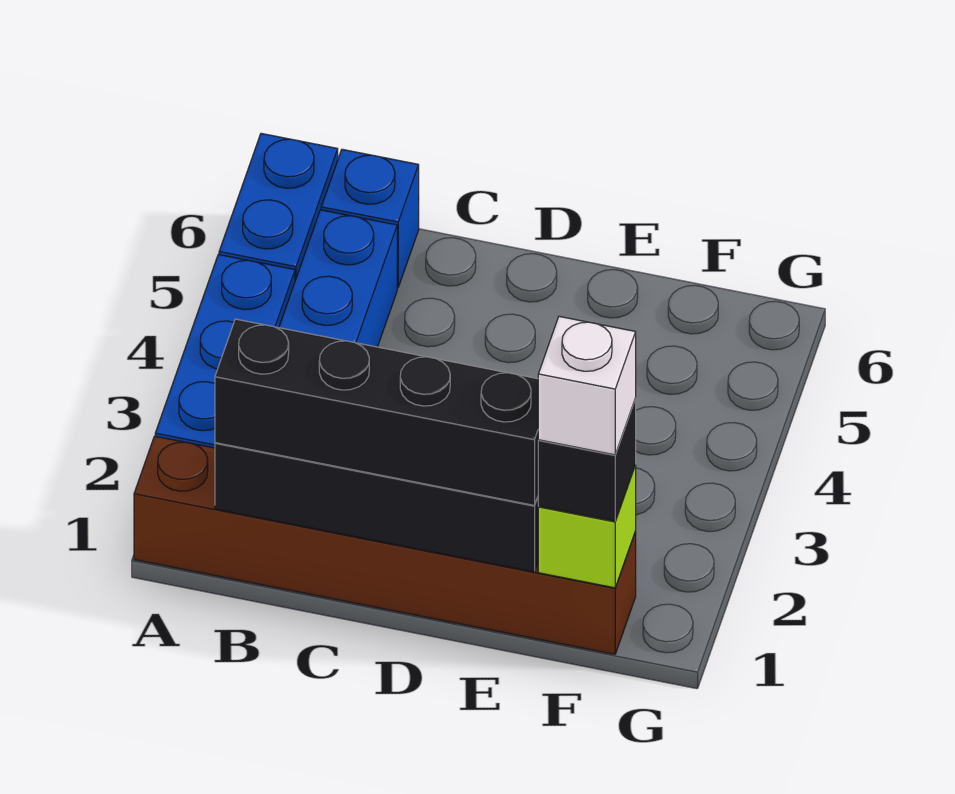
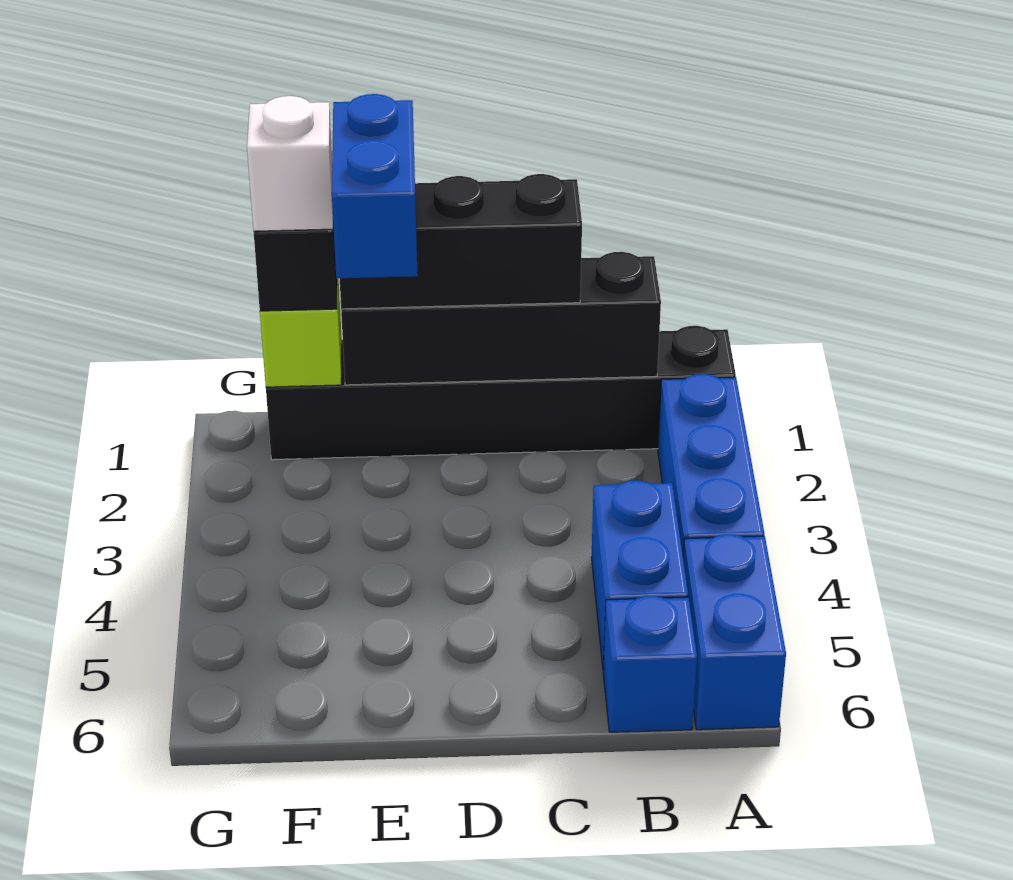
brown 1x6 brick [134,436,636,654] -> black 1x6 brick [266,326,736,460]
black 1x4 brick [215,319,538,505] -> black 1x3 brick [340,174,582,309]
none -> blue 1x2 brick [332,94,418,278]

